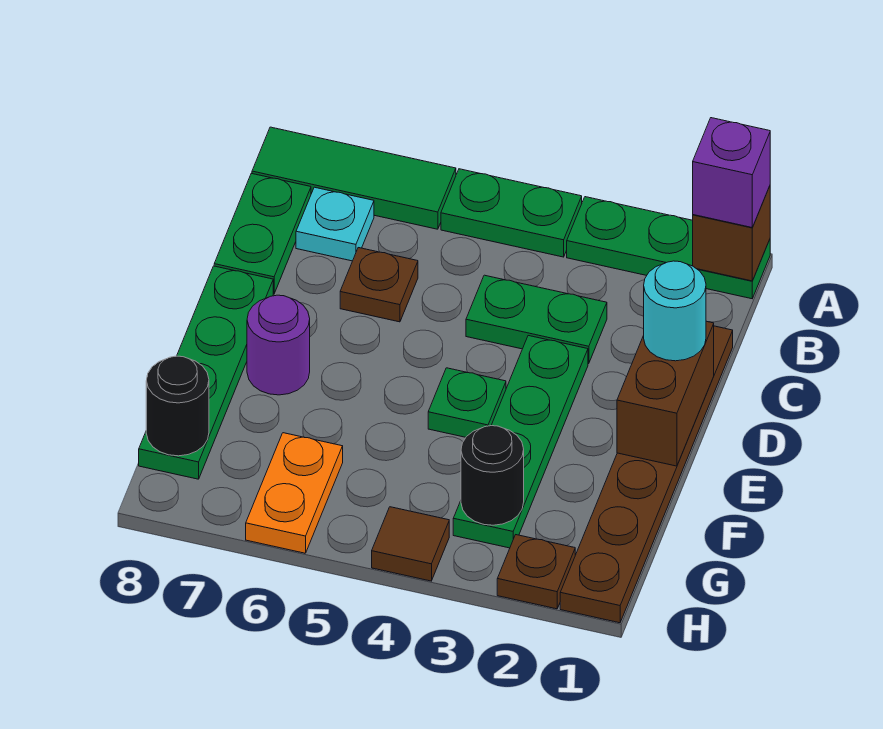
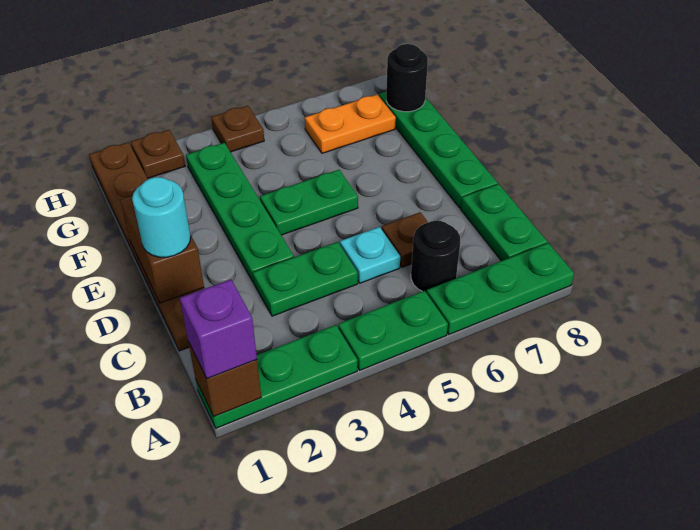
green 1x3 tile [252,127,456,229] -> green 1x3 plate [427,243,574,334]
cyan 1x1 plate [296,187,374,261] -> cyan 1x1 plate moved to [340,227,400,283]
green 1x1 plate [428,368,506,437] -> green 1x2 plate [260,170,358,235]
purple 1x1 round brick [247,295,310,395] -> none
black 1x1 round brick [461,426,524,525] -> black 1x1 round brick moved to [411,221,460,293]
orange 1x2 plate [246,433,343,553] -> orange 1x2 plate turned to [305,94,396,153]
brown 1x1 tile [372,507,449,581] -> brown 1x1 plate [211,106,264,152]

